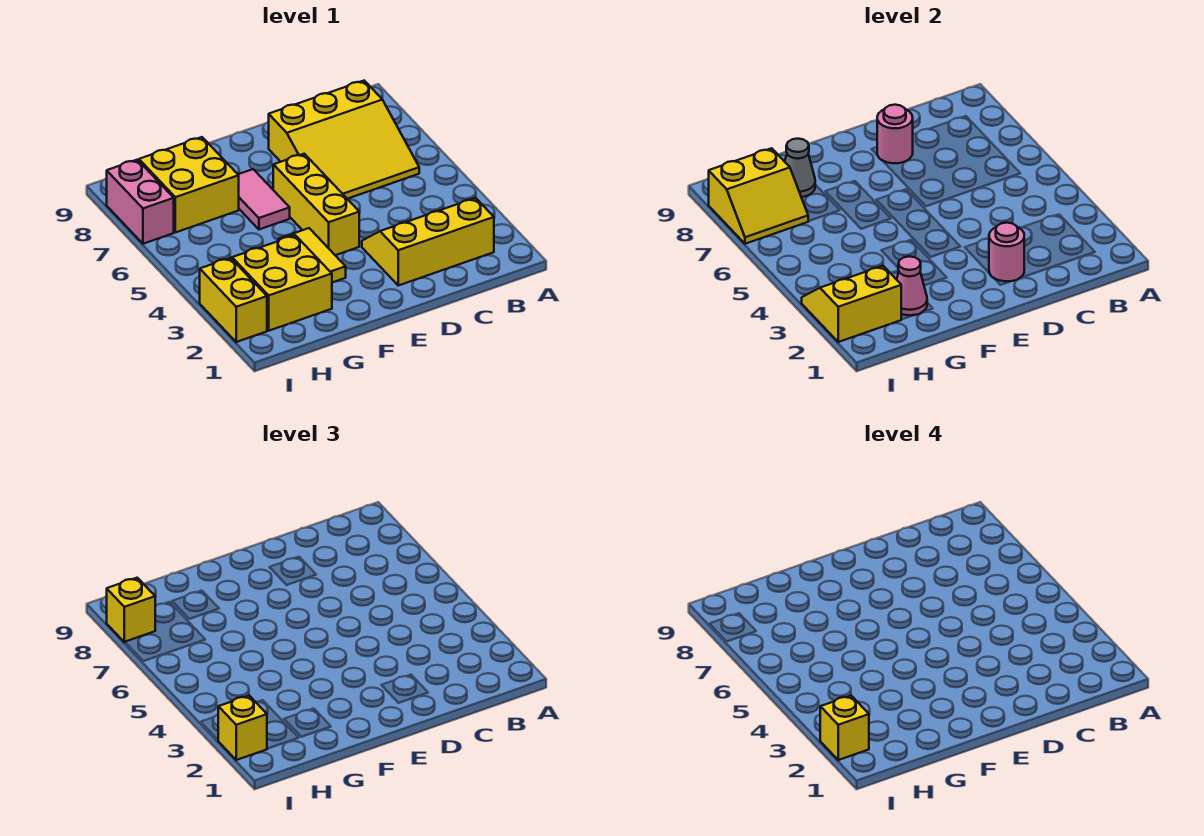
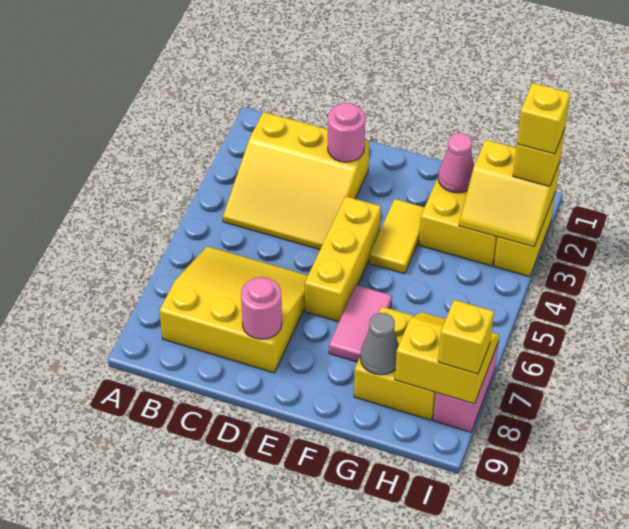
yellow 2x3 slope [362,198,494,285] -> yellow 3x3 slope [223,112,369,250]

